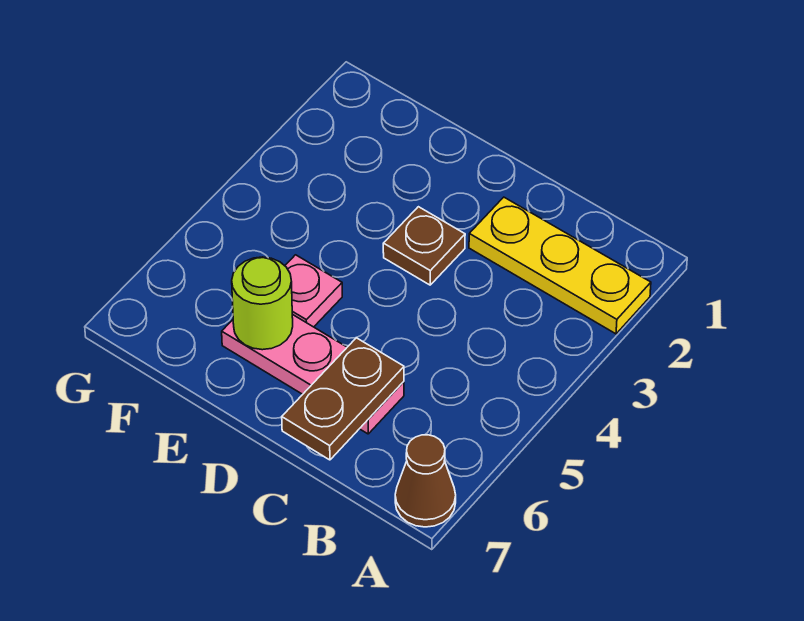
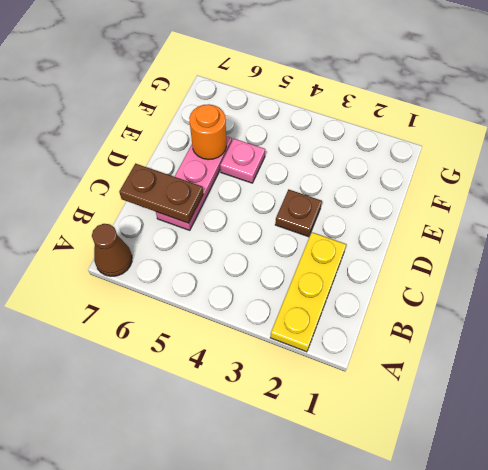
lime 1x1 round brick [232,257,293,350] -> orange 1x1 round brick [189,104,227,160]

